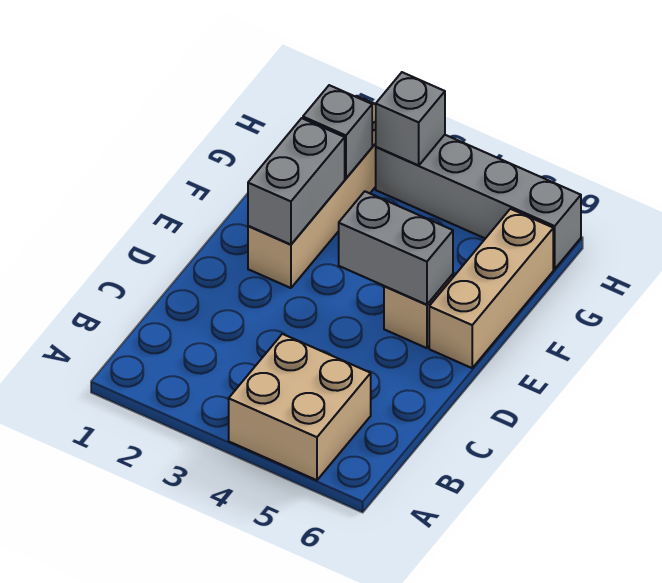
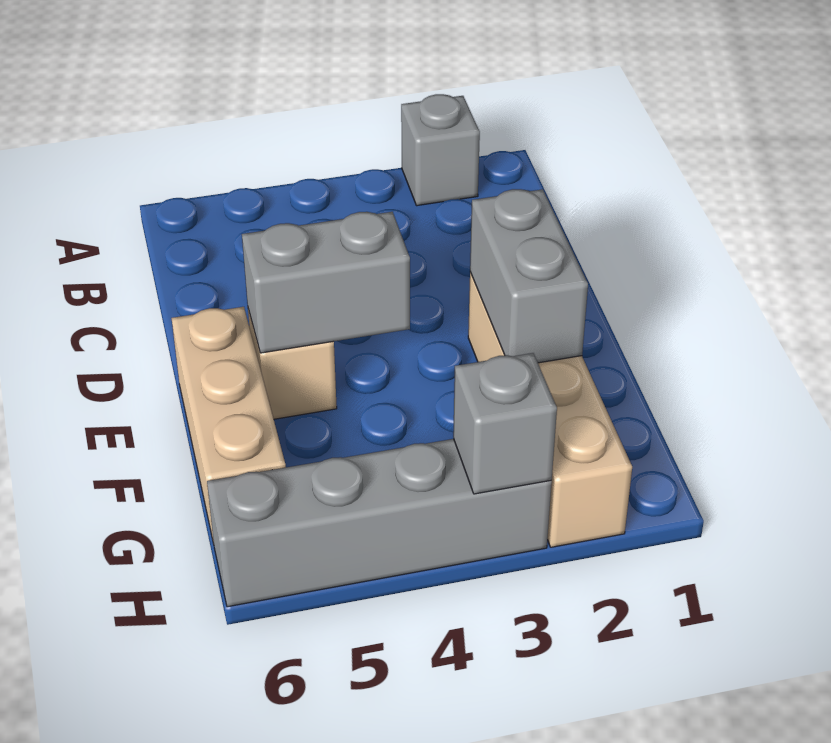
tan 2x2 brick [229,334,371,480] -> none
grey 1x1 brick [303,85,372,178] -> grey 1x1 brick moved to [401,94,480,206]

